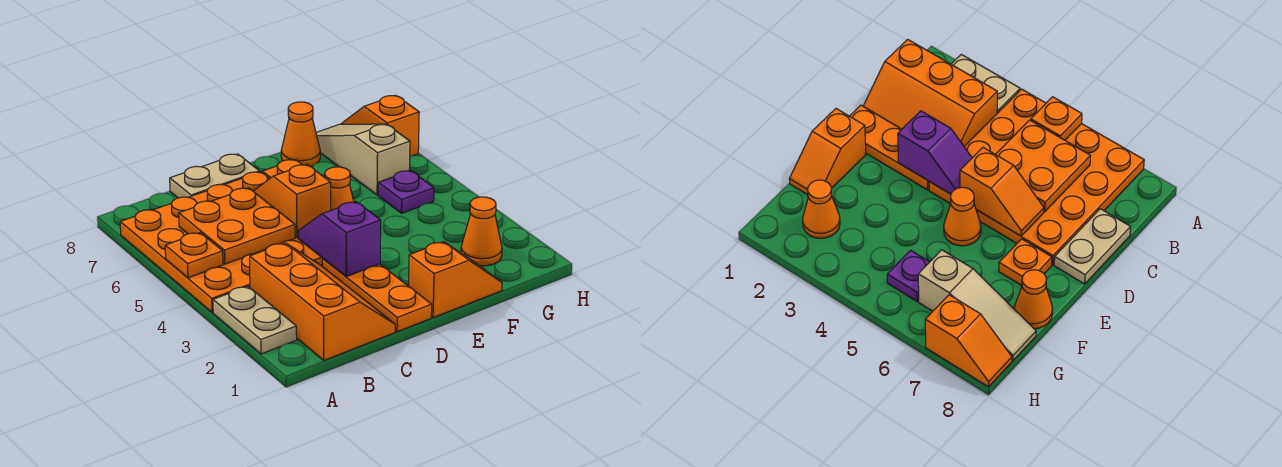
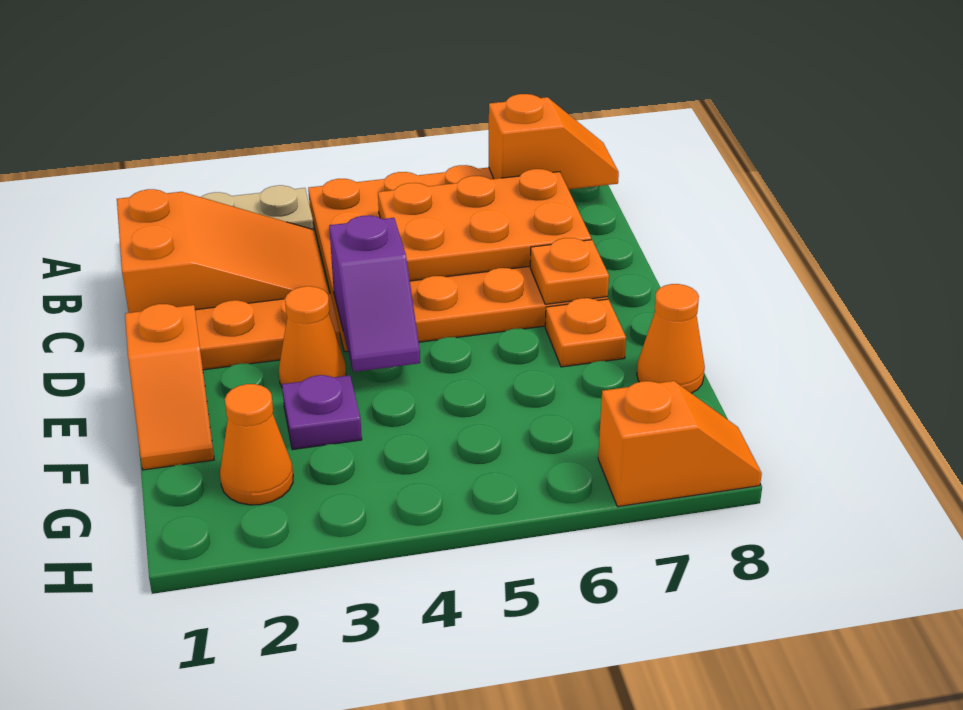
orange 1x1 plate [165,233,223,278] -> orange 1x1 plate moved to [530,238,609,304]
orange 2x3 slope [250,243,395,360] -> orange 2x3 slope turned to [117,189,329,313]
orange 2x2 plate [179,188,295,264] -> orange 2x3 plate [378,169,591,281]
tan 1x2 plate [170,154,260,198] -> none
purple 1x2 slope [298,202,381,277] -> purple 1x2 slope turned to [329,215,420,372]
orange 1x2 slope [254,164,331,238] -> orange 1x2 slope moved to [489,94,619,189]
orange 1x1 cone [325,167,354,210] -> orange 1x1 cone moved to [279,286,346,387]
purple 1x1 plate [378,171,434,213] -> purple 1x1 plate moved to [282,375,362,450]
tan 1x3 slope [316,124,410,195] -> none

